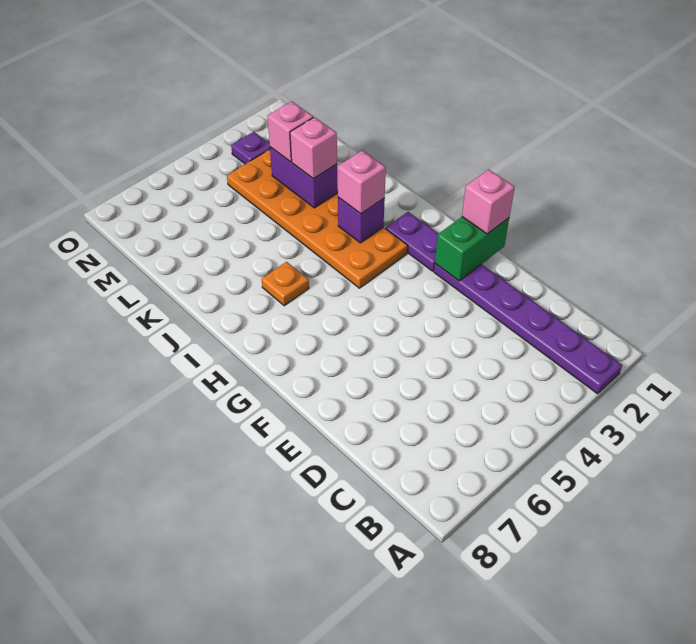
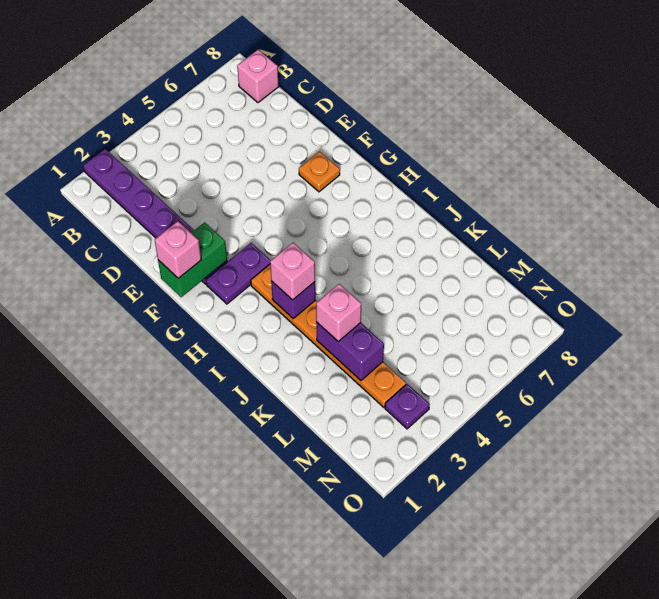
purple 1x2 plate [386,212,439,271] -> purple 1x2 plate turned to [206,243,271,304]
orange 2x6 plate [227,149,408,288] -> orange 1x6 plate [251,265,406,407]
orange 1x1 plate [262,262,309,306] -> orange 1x1 plate moved to [299,151,340,192]
pink 1x1 brick [267,101,313,162] -> pink 1x1 brick moved to [237,50,279,103]

